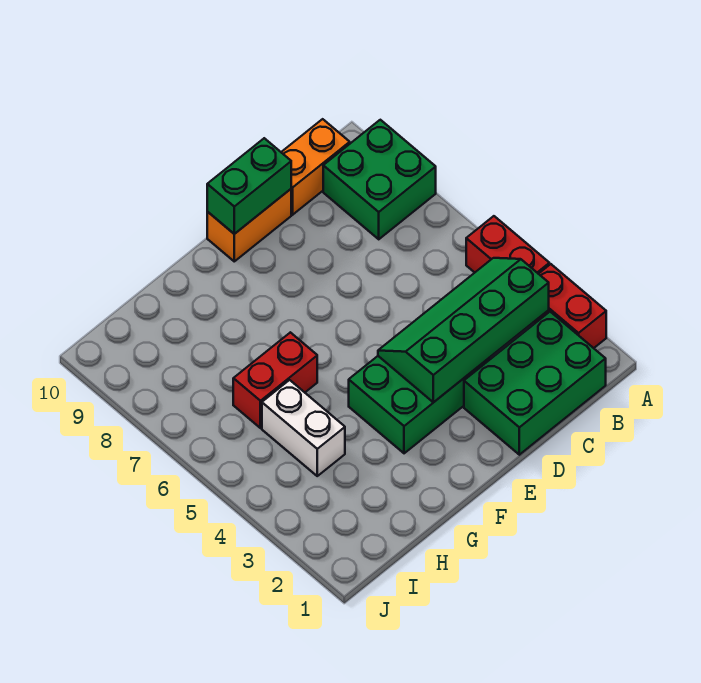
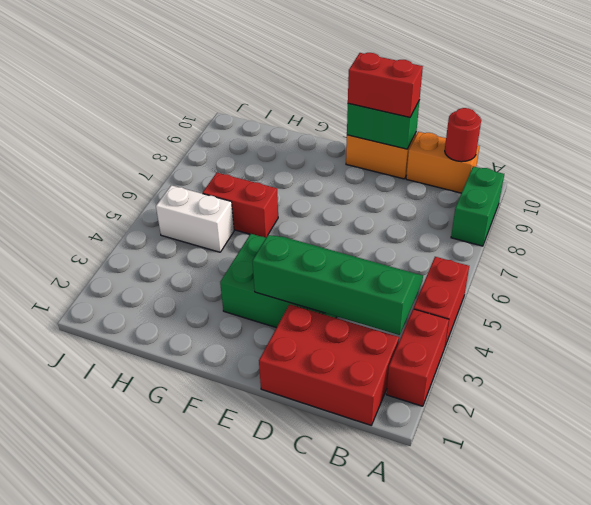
green 2x2 brick [323,120,436,239] -> green 1x2 brick [451,166,504,246]
green 2x3 brick [464,312,606,455] -> red 2x3 brick [259,304,399,425]
none -> red 1x1 round brick [445,108,481,162]
none -> red 1x2 brick [348,53,423,117]
white 1x2 brick [262,380,345,476] -> white 1x2 brick turned to [156,185,234,252]

